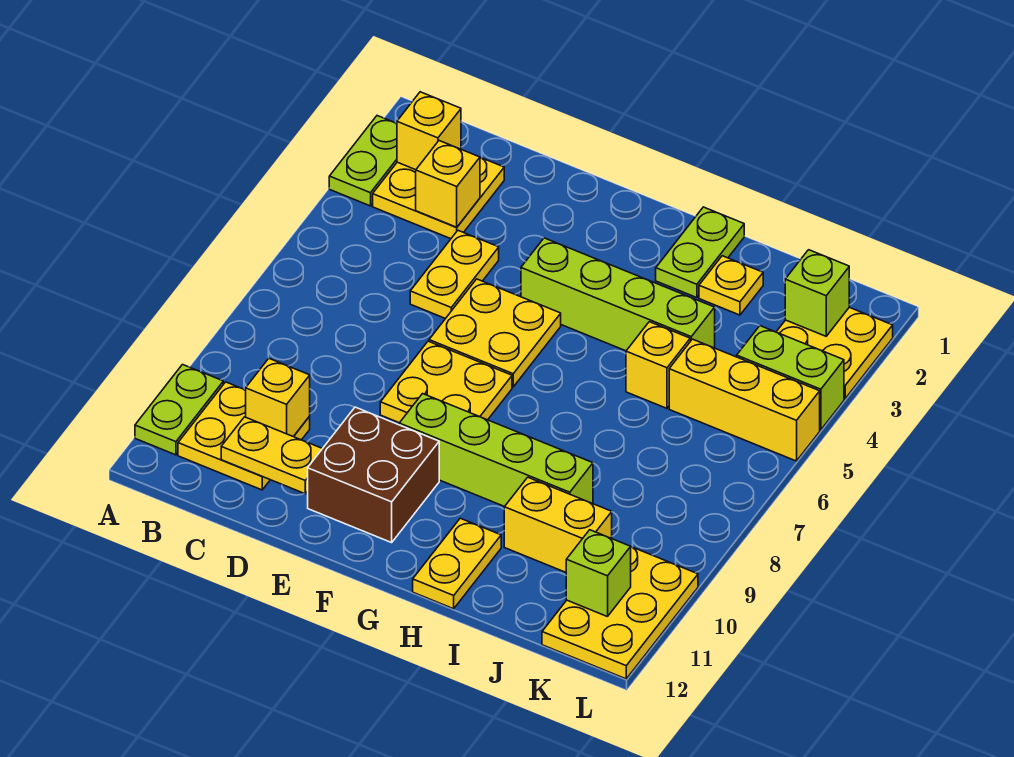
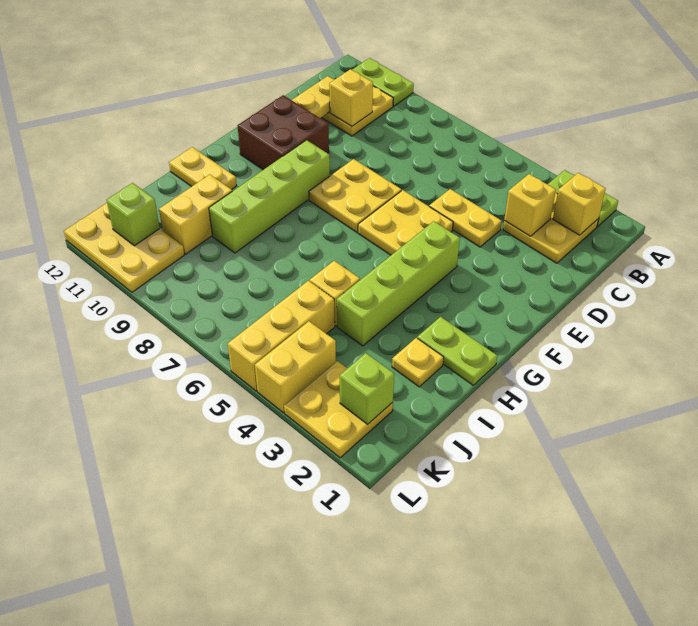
lime 1x2 brick [737,326,844,430] -> yellow 1x2 brick [255,321,336,413]

